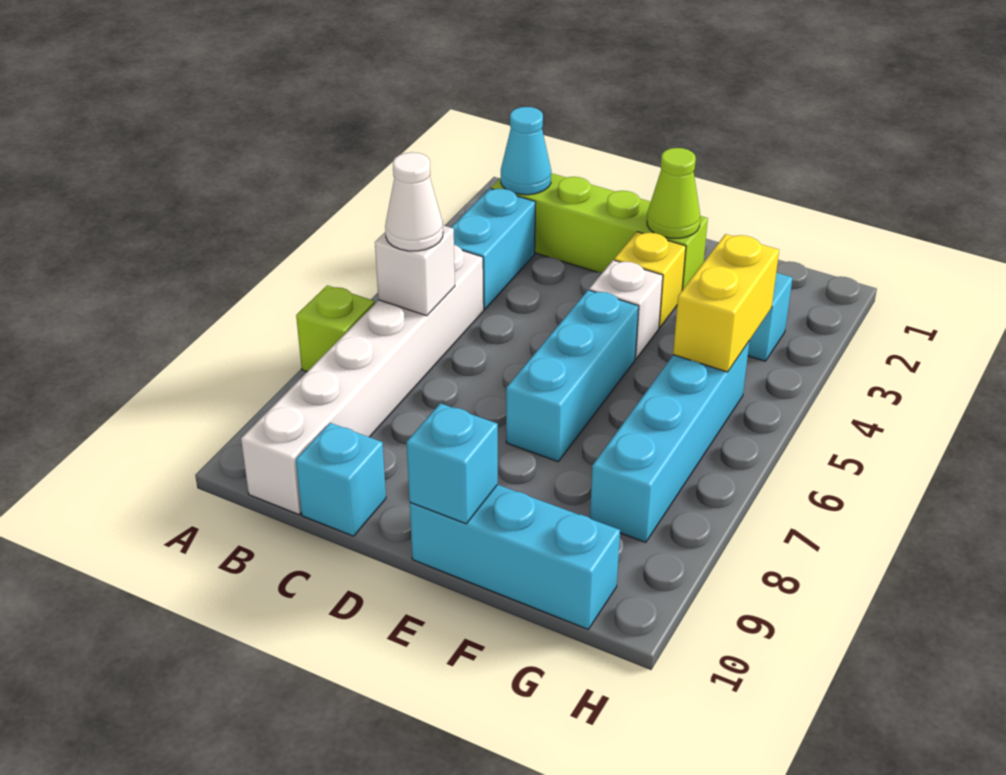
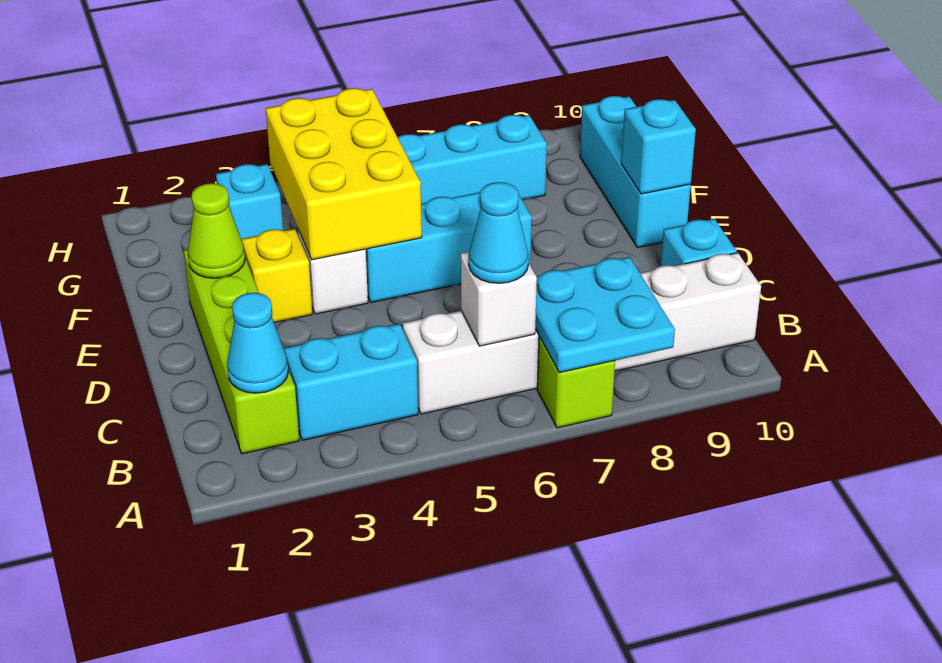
none -> cyan 2x2 plate [535,257,675,373]
white 1x1 cone [385,152,443,251] -> cyan 1x1 cone [469,182,529,283]
yellow 1x2 brick [673,234,779,372] -> yellow 2x3 brick [266,88,422,260]

